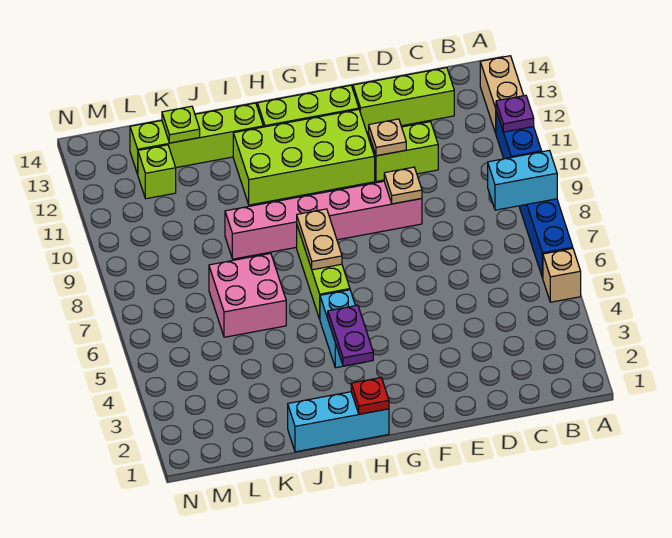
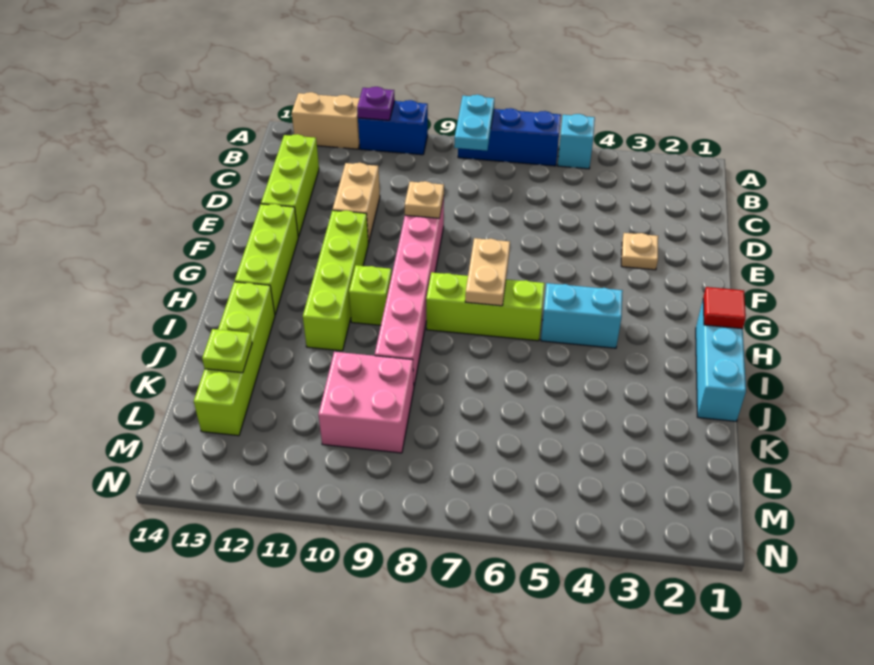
tan 1x1 brick [543,248,581,302] -> cyan 1x1 brick [558,114,595,169]
cyan 1x2 brick [488,150,557,210] -> cyan 1x2 plate [454,95,494,151]
lime 1x2 brick [369,122,438,181] -> tan 1x2 brick [333,163,380,243]
tan 1x1 plate [369,119,406,156] -> tan 1x1 plate moved to [621,233,658,270]
lime 2x4 brick [233,109,375,205] -> lime 1x4 brick [303,210,368,351]
red 1x1 plate [351,378,389,414] -> red 1x1 tile [703,287,746,329]
purple 1x2 plate [328,305,373,366] -> none
tan 1x2 plate [297,209,342,270] -> tan 1x2 plate turned to [465,238,510,306]
pink 2x2 brick [209,253,286,337] -> pink 2x2 brick moved to [319,352,414,453]
lime 1x1 brick [138,145,176,199] -> lime 1x1 brick moved to [349,265,392,325]

